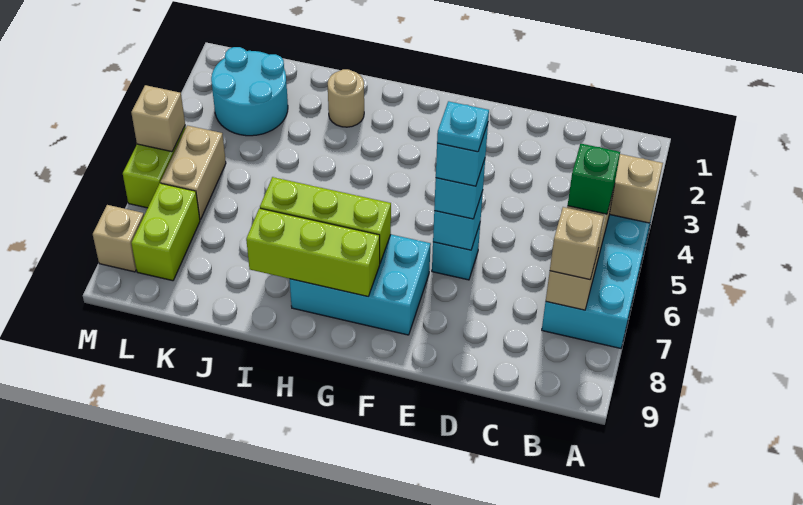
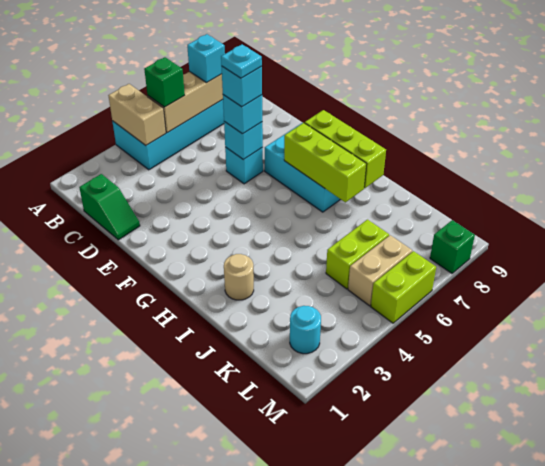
tan 1x1 brick [550,207,604,280] -> cyan 1x1 brick [187,34,225,83]
none -> green 1x2 slope [79,174,140,240]
cyan 2x2 round brick [211,47,288,136] -> cyan 1x1 round brick [290,306,321,354]
lime 1x2 brick [131,183,200,281] -> lime 1x2 brick moved to [326,220,389,289]
tan 1x1 brick [131,85,185,152] -> none
tan 1x1 brick [93,205,144,272] -> green 1x1 brick [430,220,475,273]

